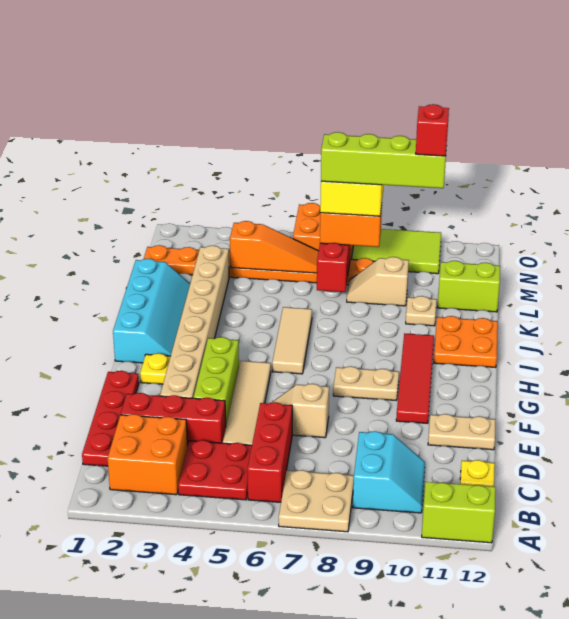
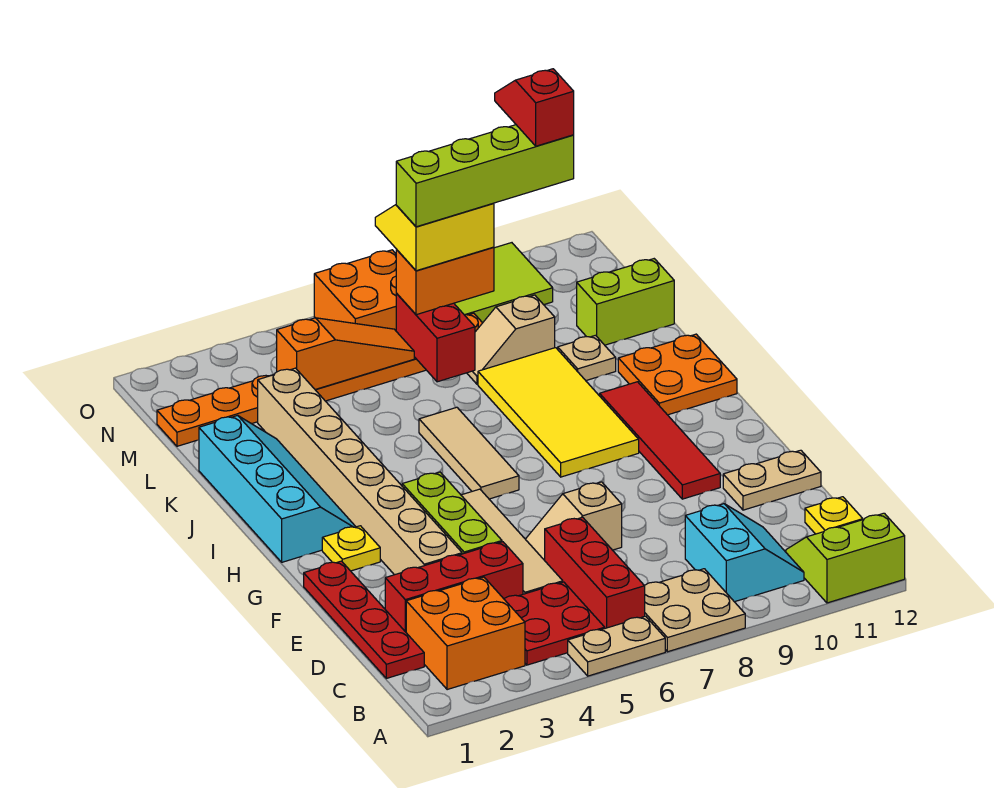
tan 1x2 plate [333,366,399,400] -> tan 1x2 plate moved to [568,616,665,676]
none -> yellow 2x4 tile [478,348,639,477]

